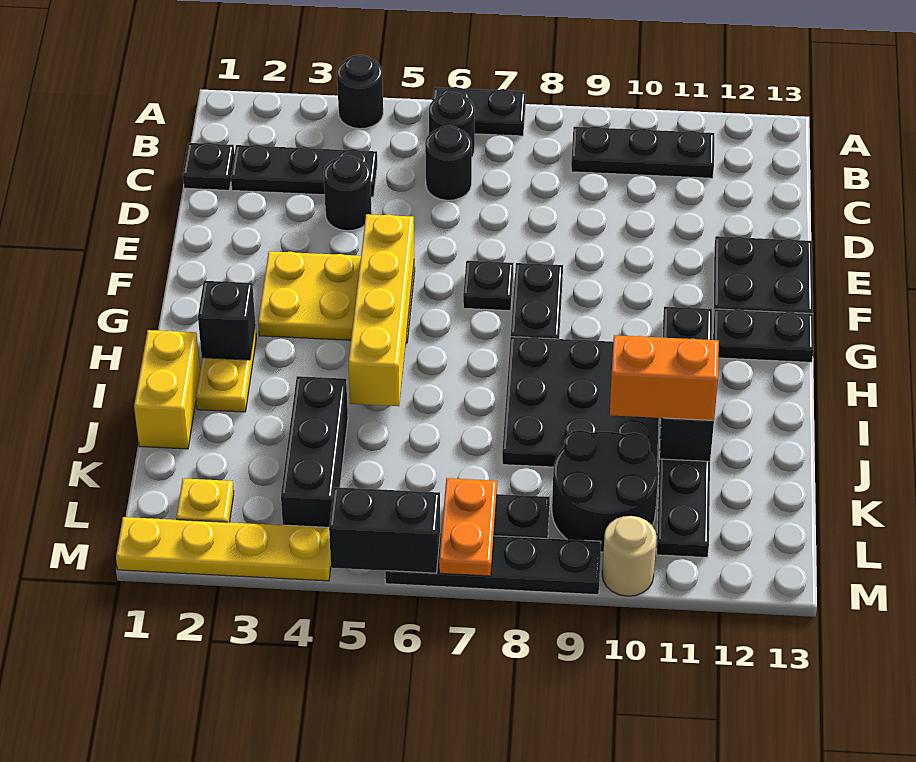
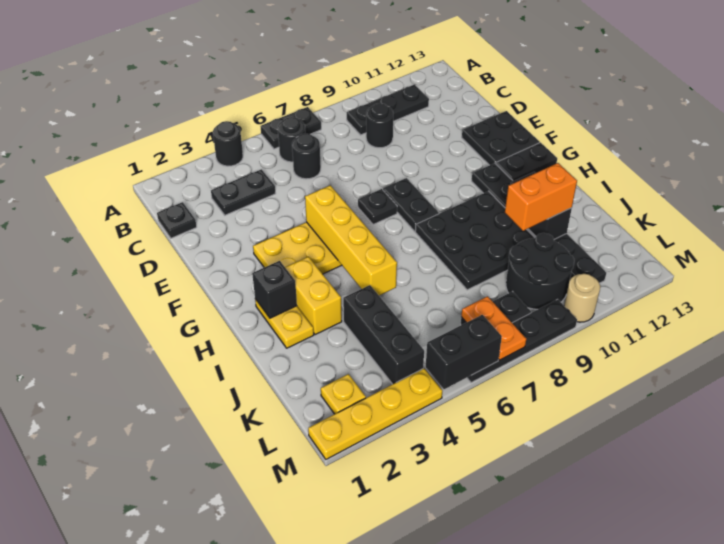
black 1x3 plate [231,145,377,197] -> black 1x2 plate [211,169,276,215]
black 1x1 round brick [324,155,372,231] -> black 1x1 round brick moved to [366,103,393,148]
yellow 1x2 brick [134,330,200,449] -> yellow 1x2 brick moved to [285,257,342,335]

